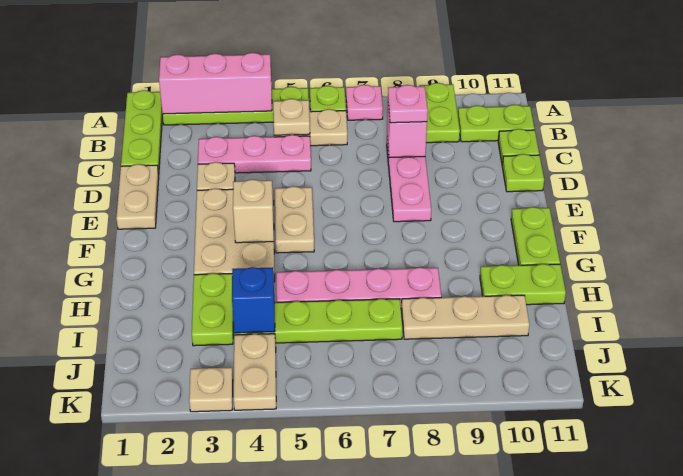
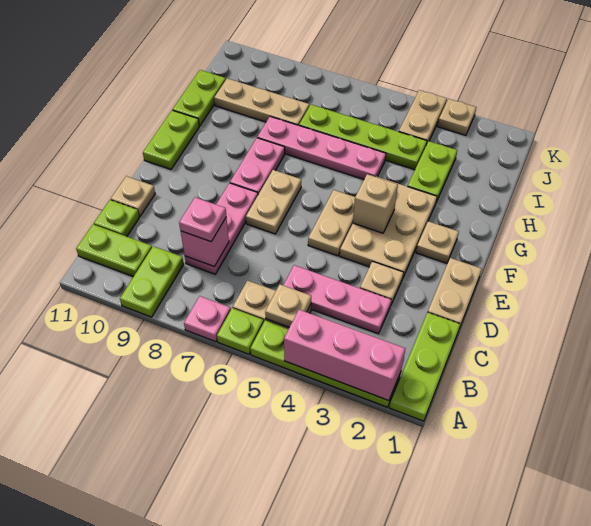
lime 1x1 plate [502,154,544,192] -> tan 1x1 plate [111,176,155,216]
none -> tan 1x2 plate [246,170,301,234]
none -> tan 1x1 plate [416,221,459,263]
none -> pink 1x2 plate [230,138,285,194]
lime 1x2 plate [480,264,566,305] -> lime 1x2 plate turned to [173,70,226,126]
blue 1x1 brick [232,267,275,333] -> none

